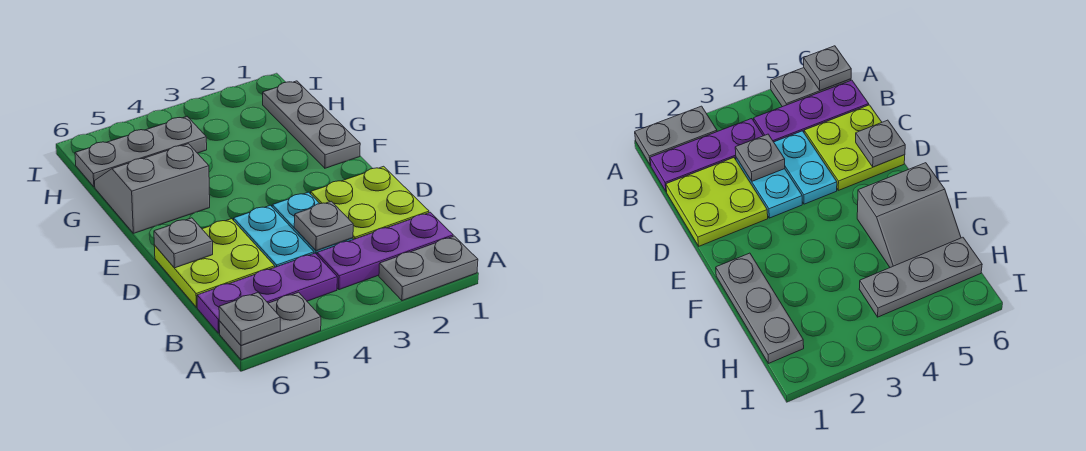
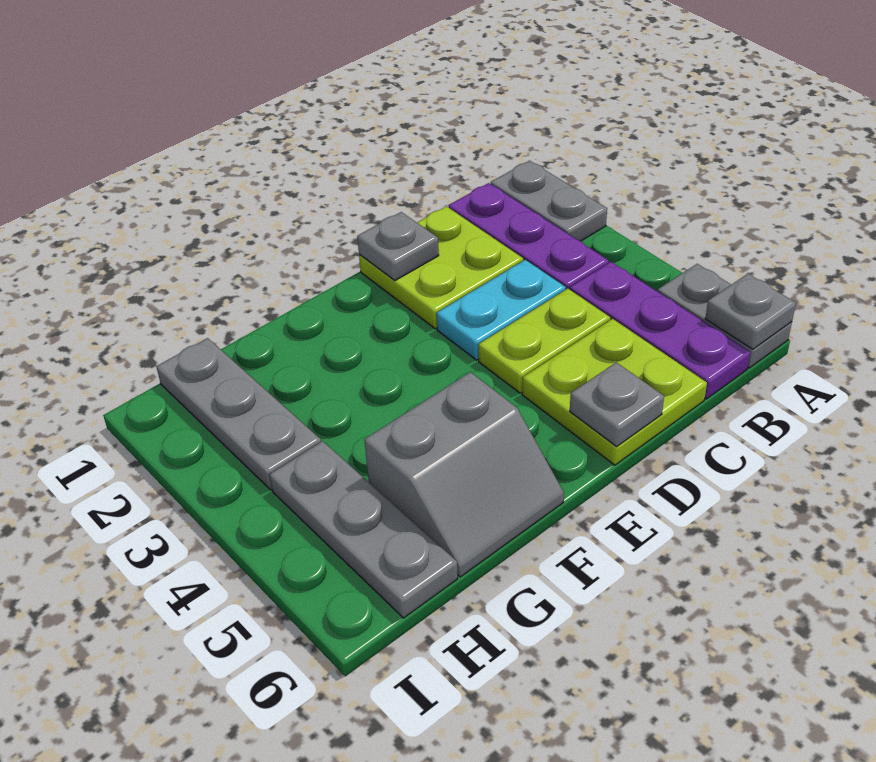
grey 1x1 plate [294,201,353,251] -> grey 1x1 plate moved to [357,212,439,281]
cyan 1x2 plate [234,205,314,267] -> lime 1x2 plate [479,289,610,393]
grey 1x3 plate [263,81,360,168] -> grey 1x3 plate turned to [156,338,321,490]
grey 2x2 slope [95,144,210,233] -> grey 2x2 slope turned to [364,372,564,577]

